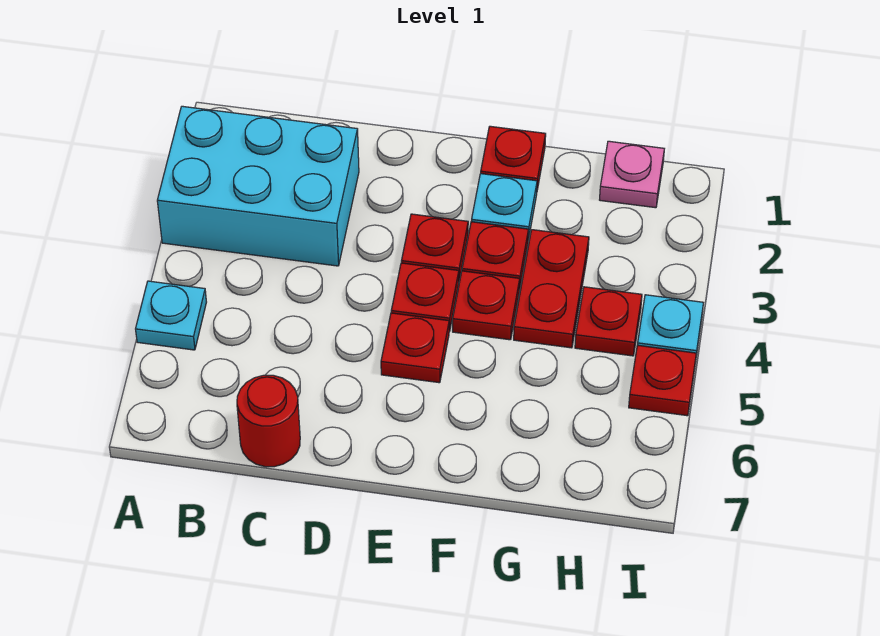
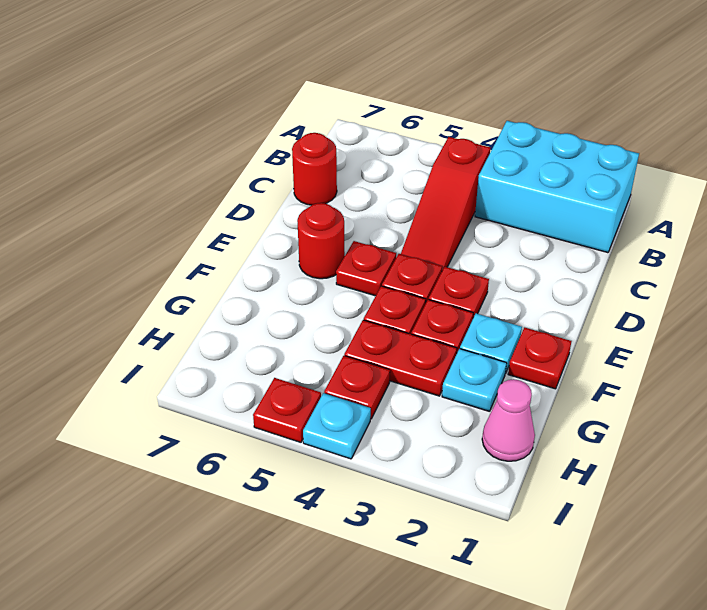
cyan 2x3 brick [157,106,359,266] -> cyan 2x3 brick turned to [475,121,639,253]
cyan 1x1 plate [136,281,206,350] -> cyan 1x1 plate moved to [442,349,506,412]
none -> red 1x3 slope [401,137,490,271]
none -> red 1x1 round brick [297,203,345,279]
pink 1x1 plate [600,141,664,208] -> pink 1x1 cone [482,379,535,461]

